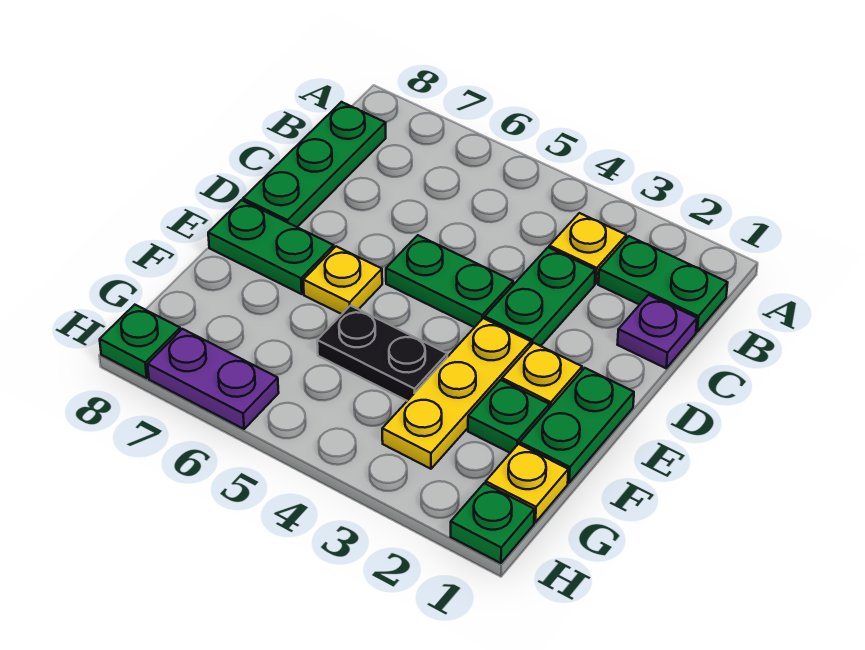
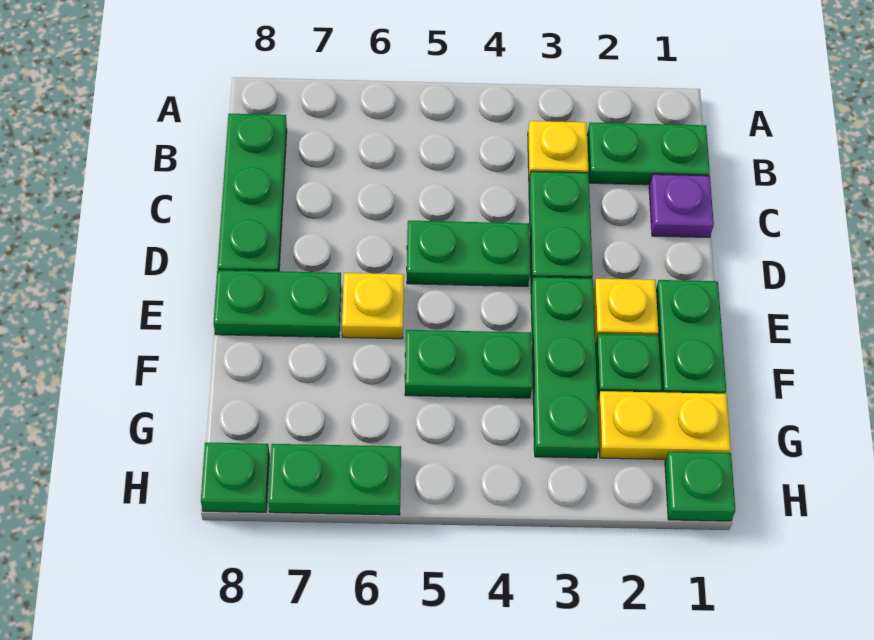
yellow 1x3 plate [382,318,531,469] -> green 1x3 plate [531,277,599,458]
black 1x2 plate [317,306,447,401] -> green 1x2 plate [405,330,532,398]
yellow 1x1 plate [486,444,568,523] -> yellow 1x2 plate [598,391,731,459]
purple 1x2 plate [148,329,279,429] -> green 1x2 plate [268,444,401,515]

